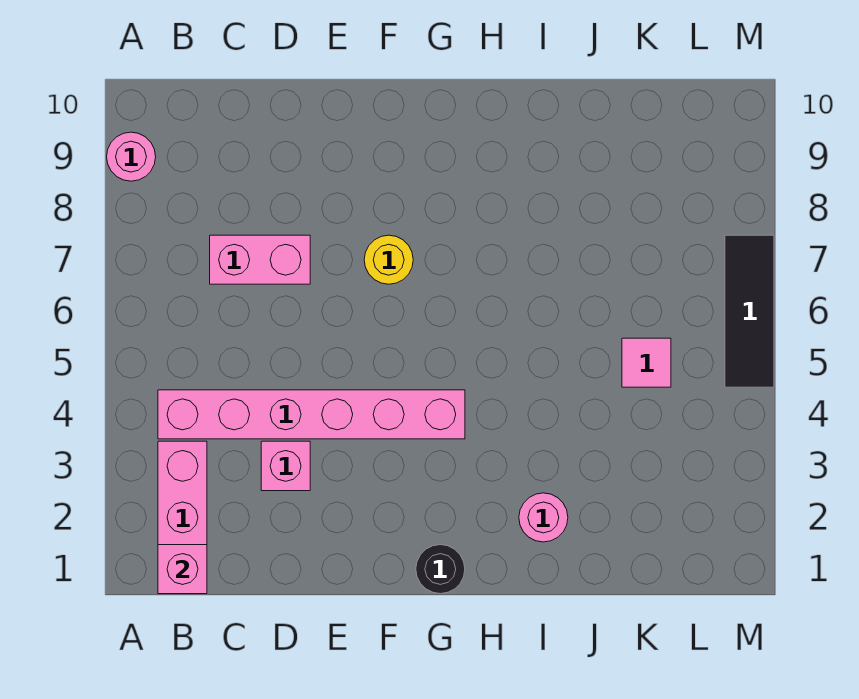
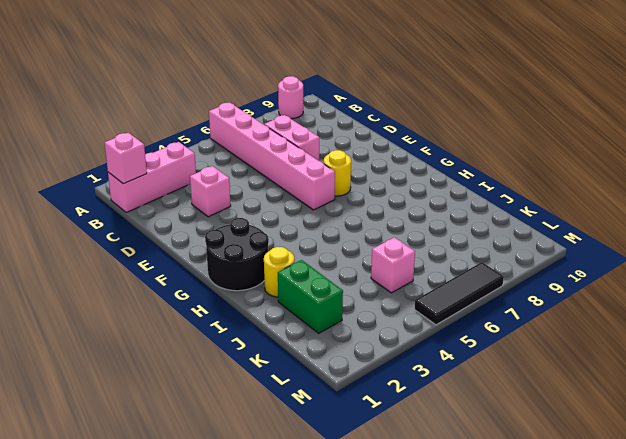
pink 1x6 brick [158,390,465,439] -> pink 1x6 brick moved to [209,102,335,210]
black 1x1 round brick [416,545,465,594] -> black 2x2 round brick [205,218,269,291]
pink 1x1 round brick [519,493,568,542] -> yellow 1x1 round brick [264,247,294,297]
none -> green 1x2 brick [278,260,343,333]
pink 1x1 tile [622,338,671,387] -> pink 1x1 brick [371,237,415,293]

